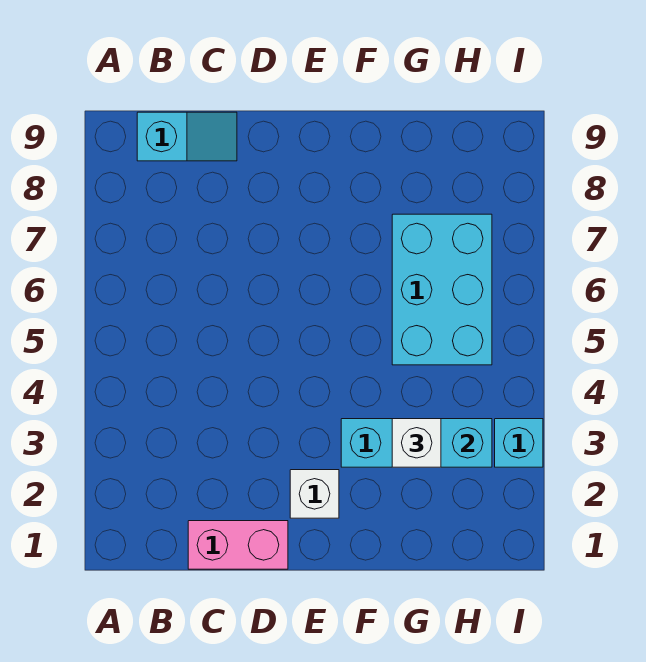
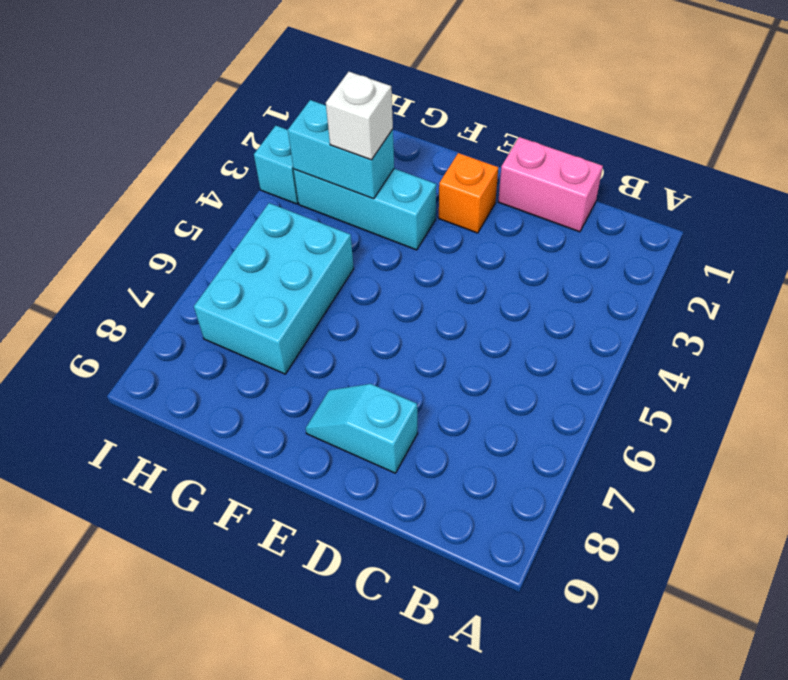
cyan 1x2 slope [137,112,237,161] -> cyan 1x2 slope moved to [306,384,418,473]
white 1x1 brick [290,470,339,518] -> orange 1x1 brick [439,153,498,233]

